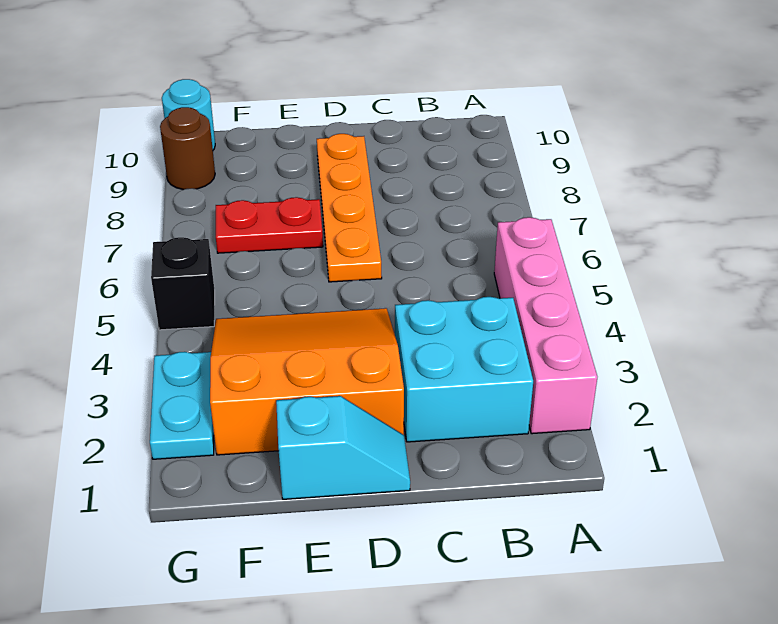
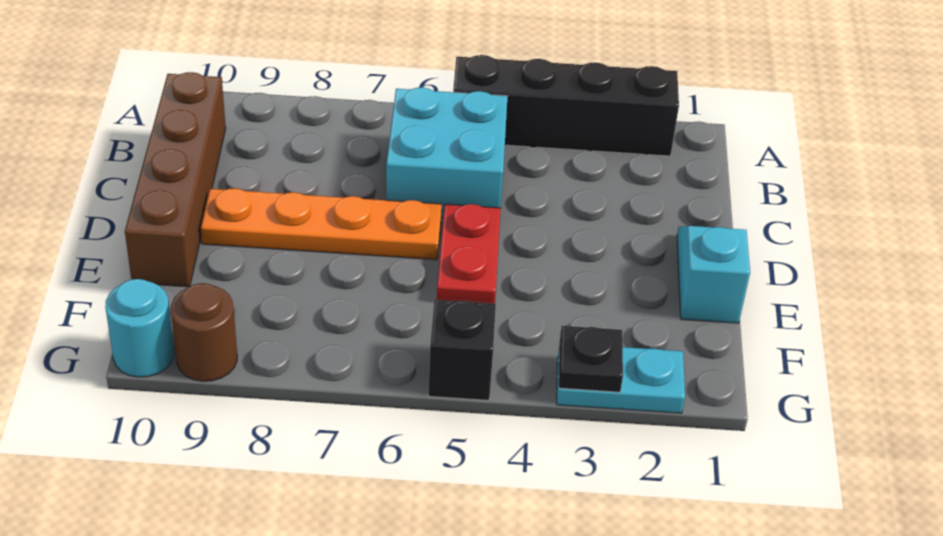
pink 1x4 brick [494,217,597,434] -> black 1x4 brick [453,55,679,156]
cyan 2x2 brick [395,297,533,442] -> cyan 2x2 brick moved to [386,87,507,219]
none -> brown 1x4 brick [125,72,226,287]
orange 3x3 slope [210,308,404,455] -> none
red 1x2 plate [216,197,323,253] -> red 1x2 plate moved to [437,204,501,304]
none -> black 1x1 plate [559,326,623,392]

